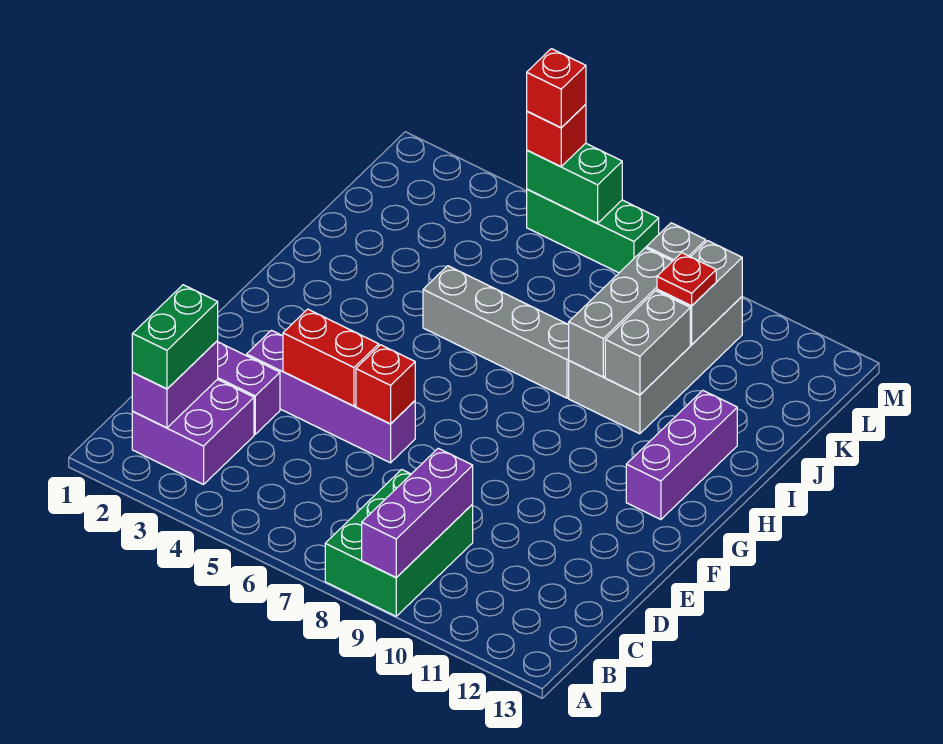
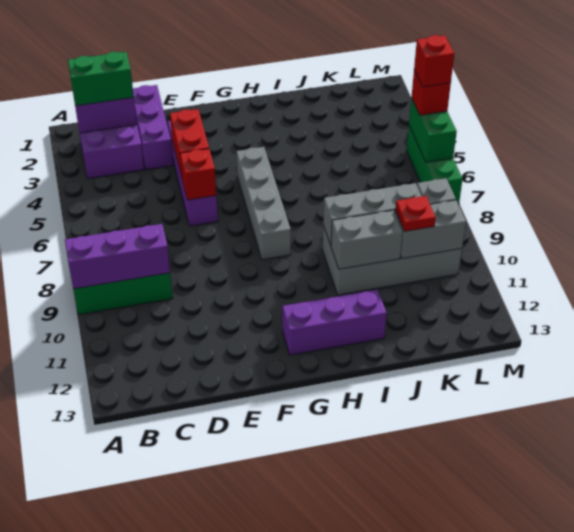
grey 1x4 brick [423,266,569,398] -> grey 1x4 brick moved to [236,147,291,260]

